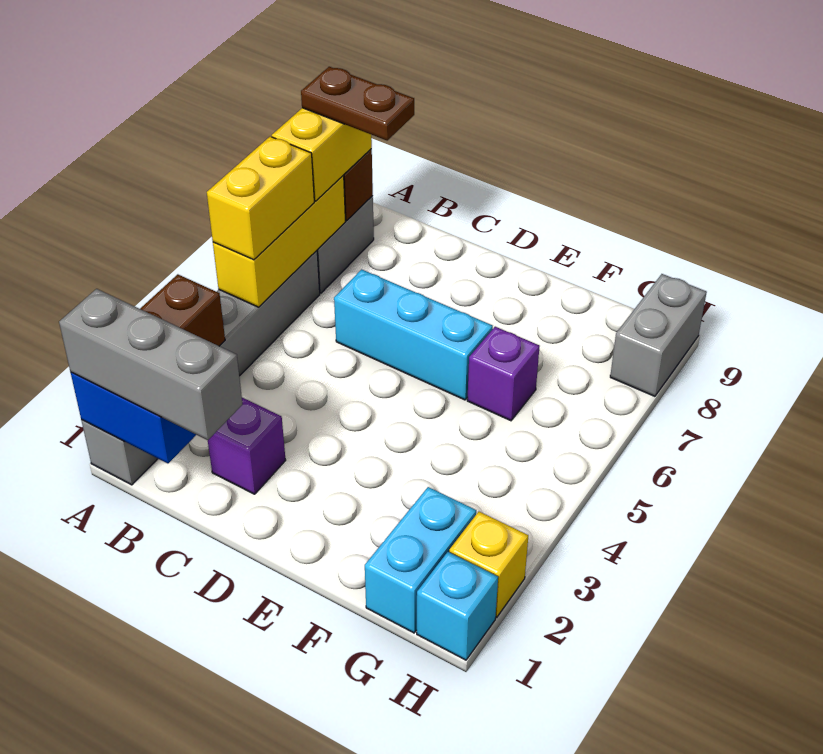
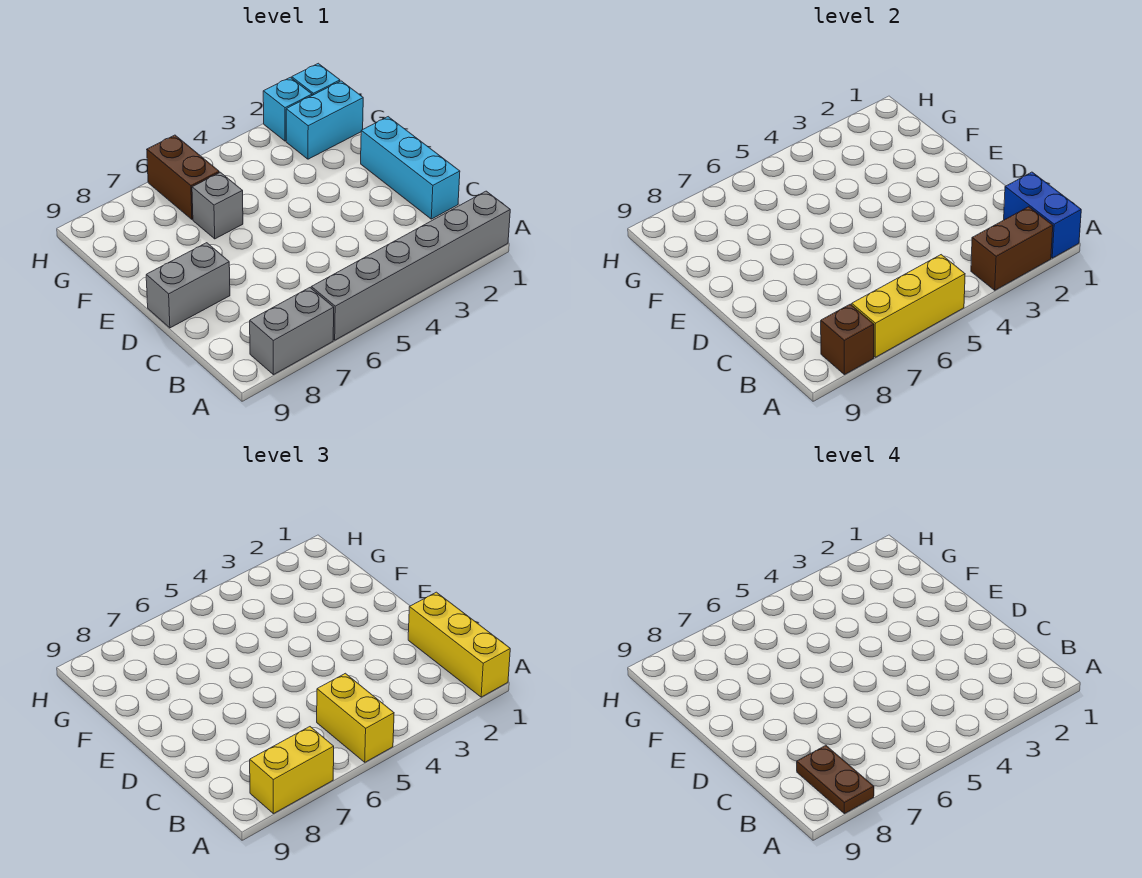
grey 1x3 brick [59,289,243,440] -> yellow 1x3 brick [408,592,510,697]
yellow 1x2 brick [207,137,314,260] -> yellow 1x2 brick turned to [317,673,394,762]
purple 1x1 brick [208,398,286,494] -> none
cyan 1x3 brick [334,269,493,400] -> cyan 1x3 brick moved to [361,117,460,219]
purple 1x1 brick [467,327,540,421] -> grey 1x1 brick [192,172,243,239]
none -> brown 1x2 brick [147,135,219,219]
yellow 1x1 brick [449,512,528,617] -> cyan 1x1 brick [263,77,312,141]
grey 1x2 brick [610,274,707,396] -> grey 1x2 brick moved to [146,243,230,328]

